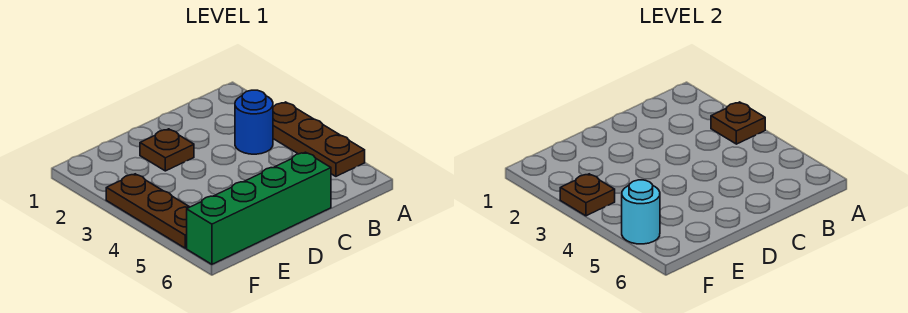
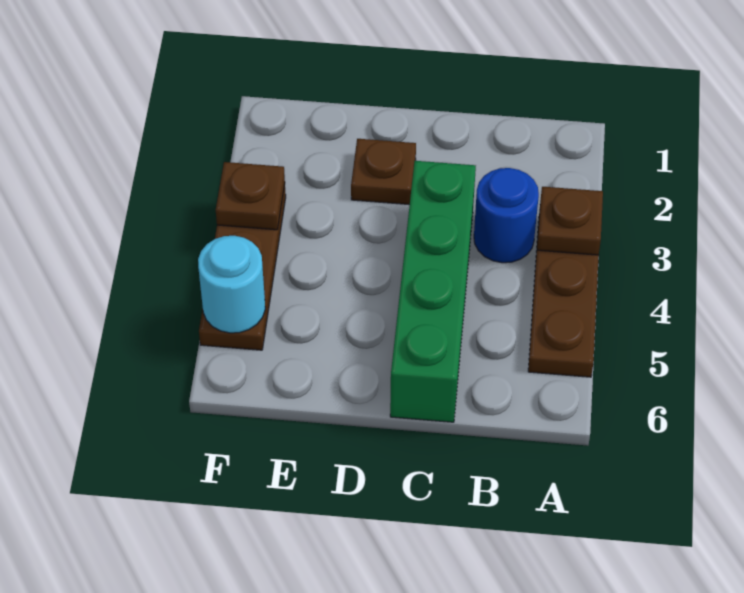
green 1x4 brick [187,152,331,264] -> green 1x4 brick turned to [390,161,476,422]

